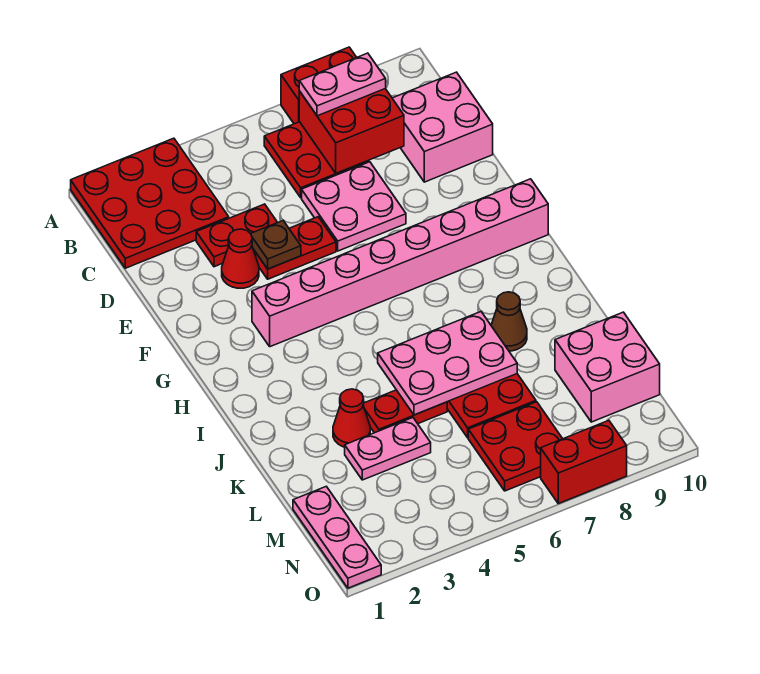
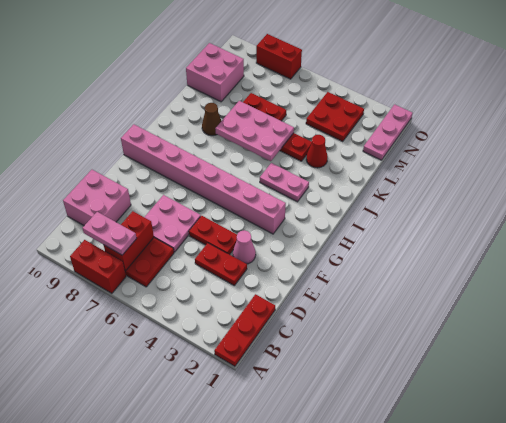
red 3x3 plate [71,138,229,268] -> red 1x3 plate [214,294,275,366]
red 2x2 brick [299,89,404,173] -> red 1x2 brick [104,211,154,271]
red 1x1 cone [222,229,259,288] -> pink 1x1 cone [233,230,256,264]
brown 1x1 plate [251,221,301,269] -> none
pink 1x2 plate [345,418,431,480] -> pink 1x2 plate moved to [260,163,309,202]
red 2x2 plate [468,402,562,491] -> red 2x2 plate moved to [306,92,364,141]

